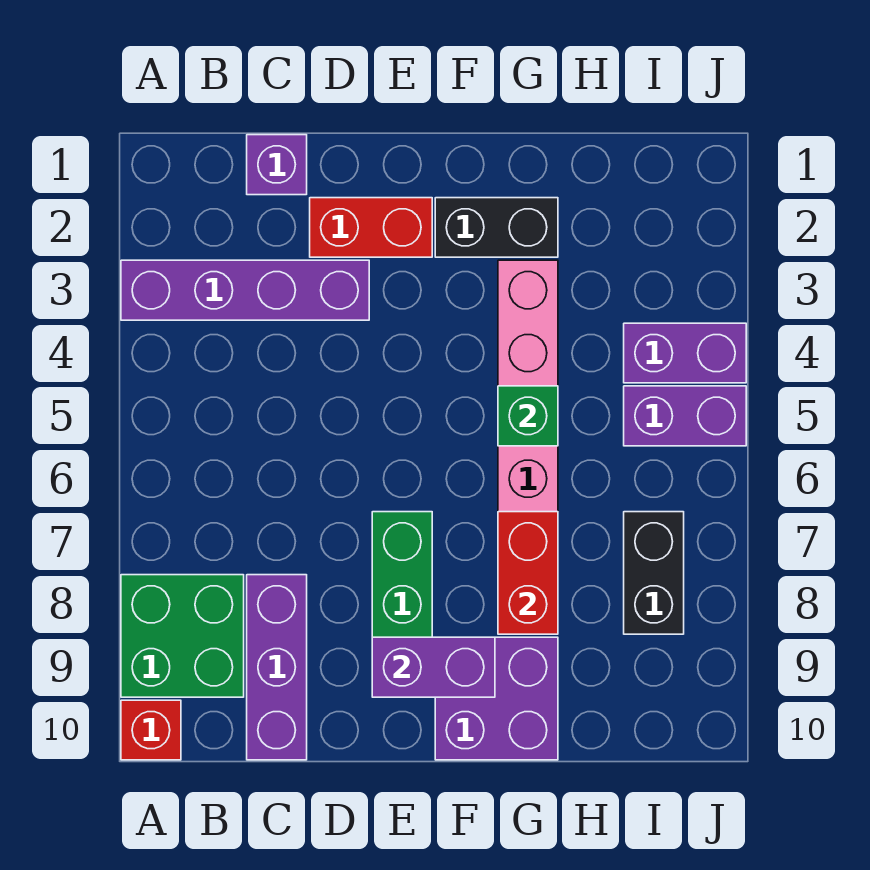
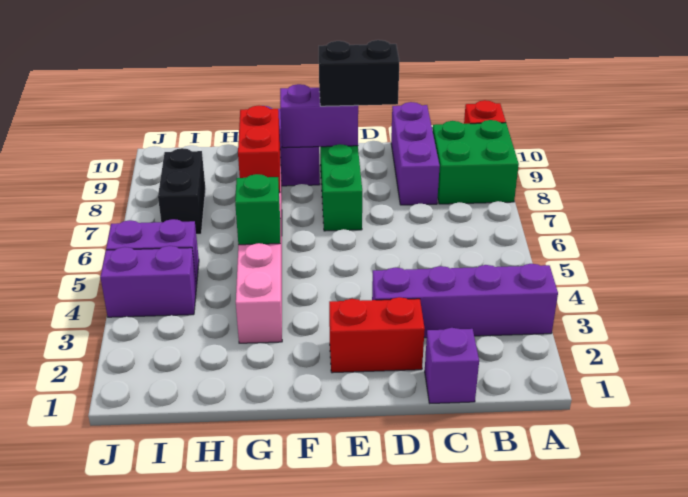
black 1x2 brick [435,198,558,257] -> black 1x2 brick moved to [319,40,399,106]

